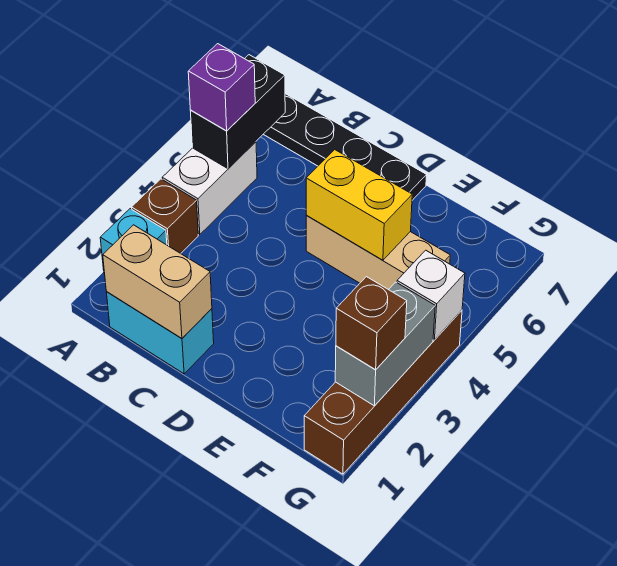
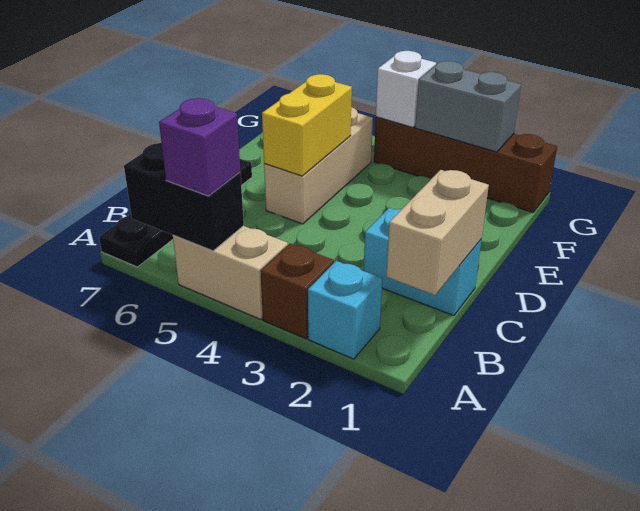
white 1x2 brick [162,142,257,235] -> tan 1x2 brick [173,226,288,319]
cyan 1x2 brick [106,292,214,374] -> cyan 1x2 brick turned to [364,208,482,316]
brown 1x1 brick [336,277,407,370] -> none

